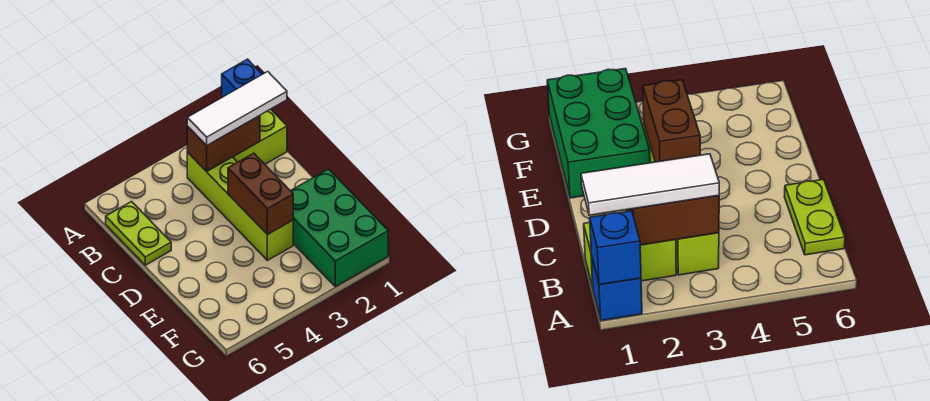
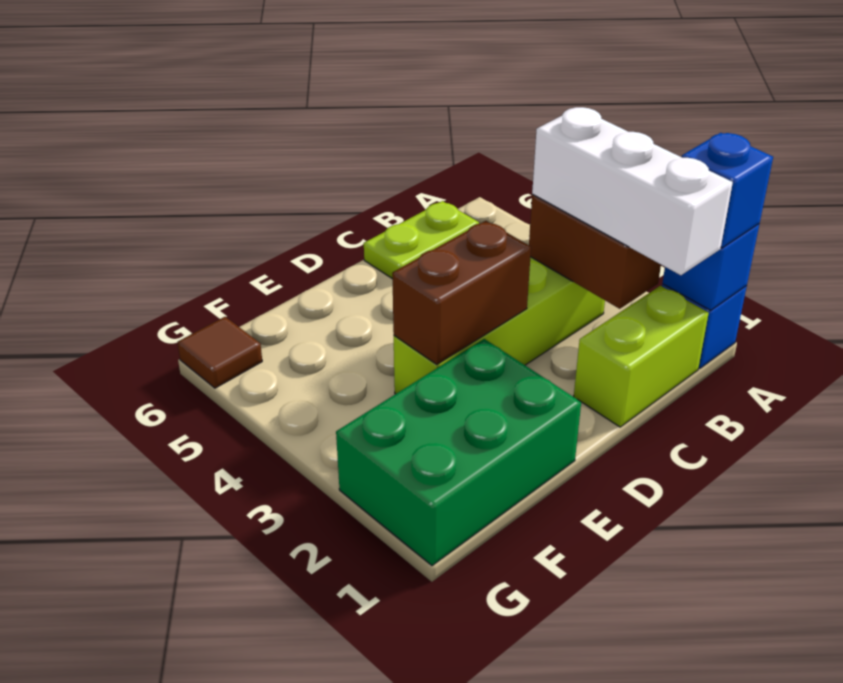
none -> blue 1x1 brick [682,133,773,248]
lime 1x2 brick [233,109,287,164] -> lime 1x2 brick turned to [574,286,709,427]
white 1x3 tile [187,72,287,146] -> white 1x3 brick [532,107,733,275]
none -> brown 1x1 tile [177,317,262,388]

